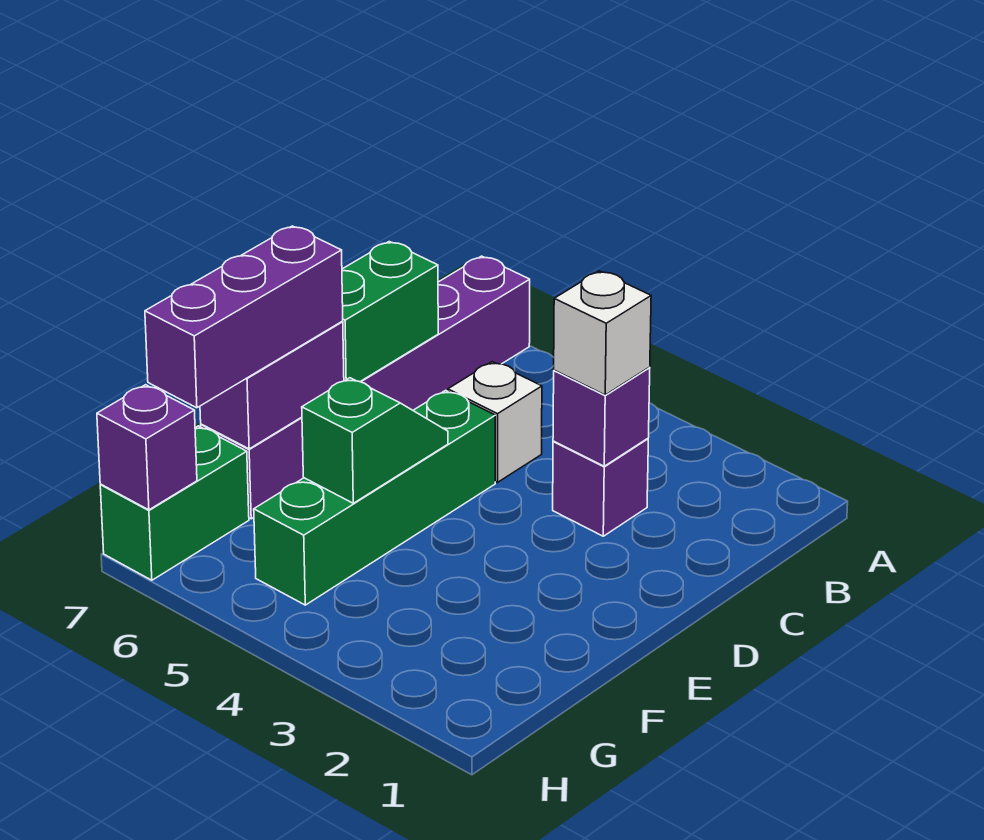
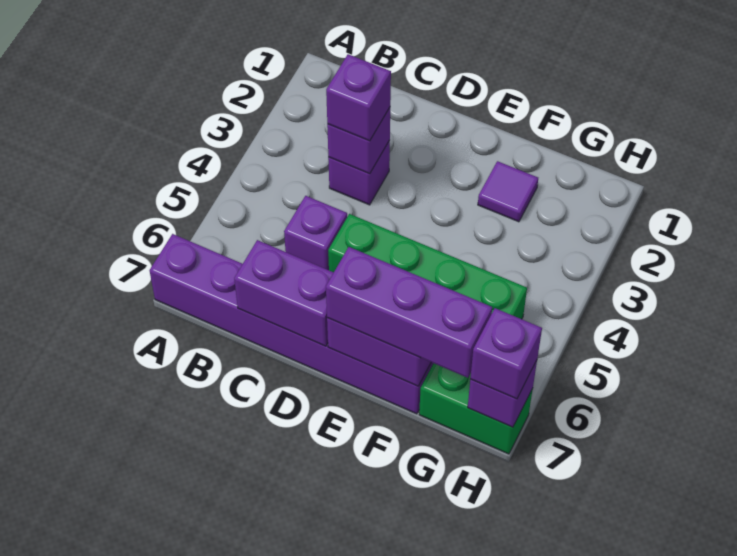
white 1x1 brick [554,271,651,395] -> purple 1x1 brick [326,54,391,141]
white 1x1 brick [448,362,542,482] -> purple 1x1 brick [284,196,347,270]
green 1x2 brick [342,242,438,382] -> purple 1x2 brick [234,240,334,346]
green 1x2 slope [302,378,448,503] -> none
none -> purple 1x1 tile [478,161,538,222]
none -> purple 1x1 brick [470,308,542,399]

